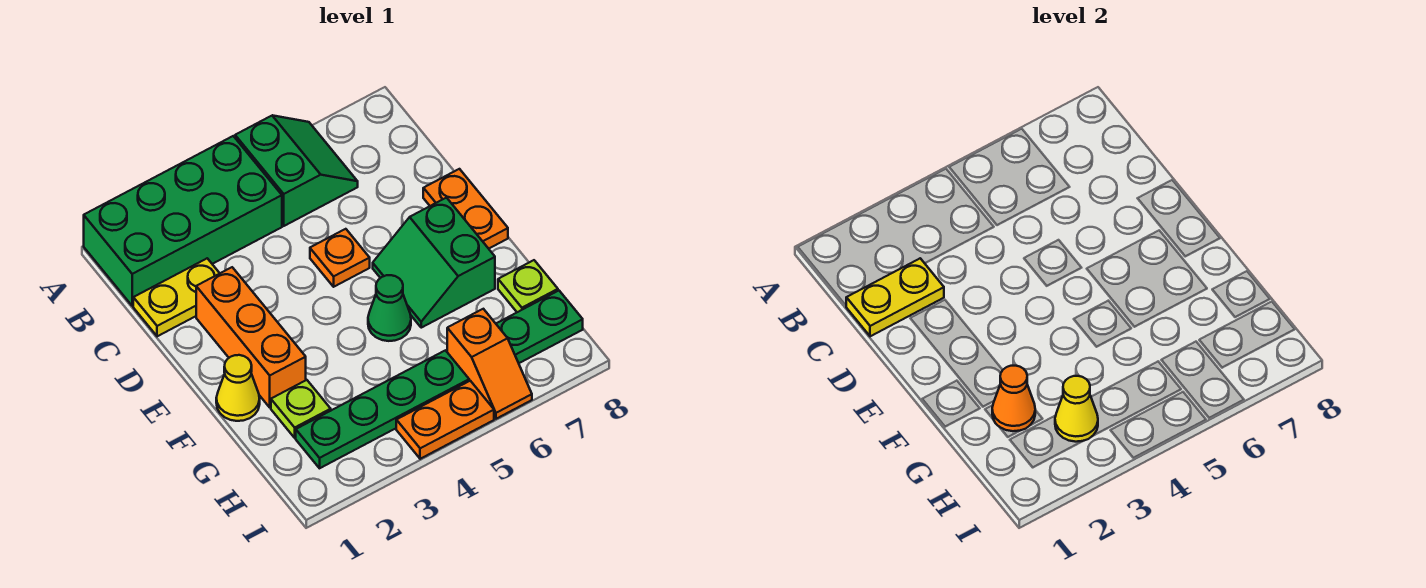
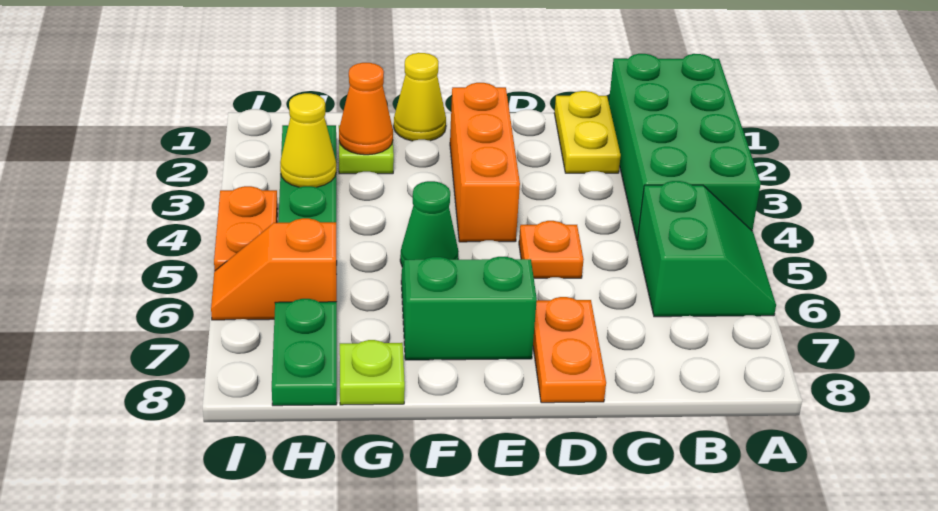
green 2x2 slope [235,115,358,226] -> green 2x2 slope turned to [637,181,776,317]
yellow 1x2 plate [846,258,944,336] -> none
orange 1x3 brick [196,267,306,407] -> orange 1x3 brick turned to [450,83,520,242]
orange 1x2 plate [423,169,508,249] -> orange 1x2 plate turned to [533,297,606,403]

